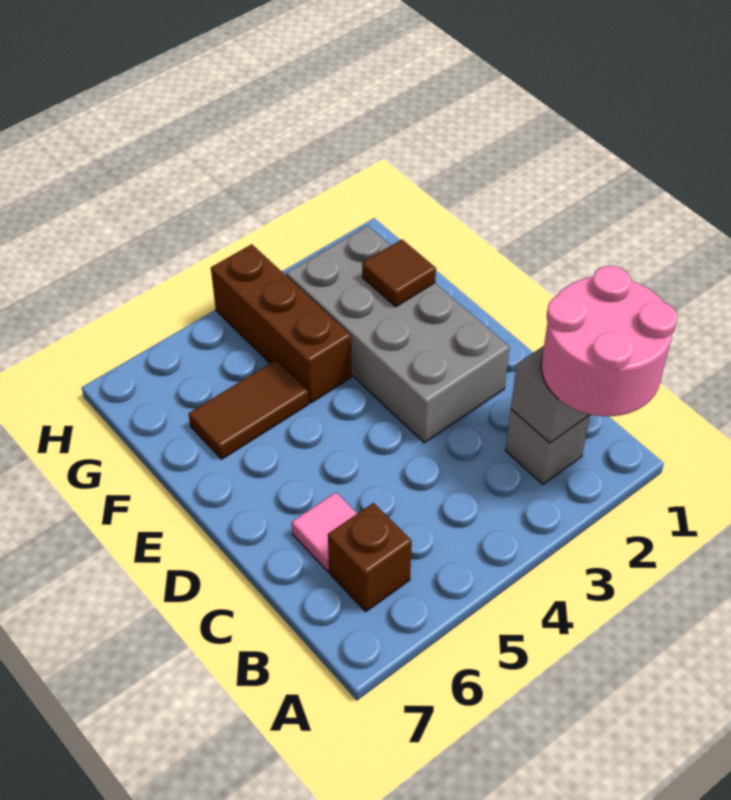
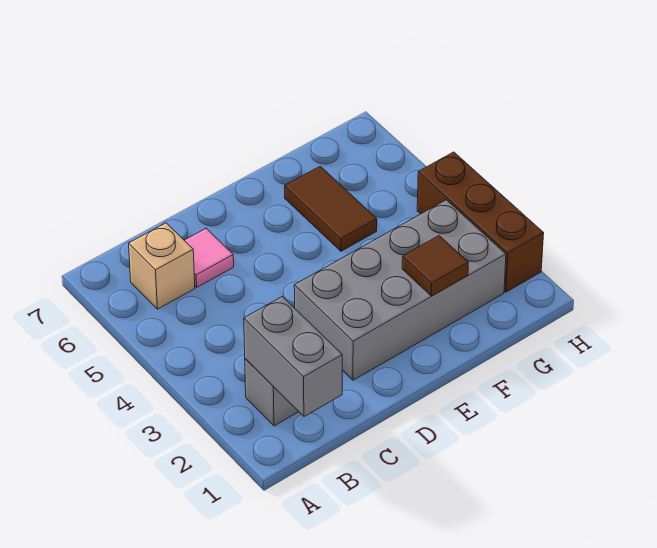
pink 2x2 round brick [541,266,677,416] -> none
brown 1x1 brick [328,503,412,611] -> tan 1x1 brick [129,223,195,309]
brown 1x3 brick [211,244,351,403] -> brown 1x3 brick turned to [417,152,544,292]

